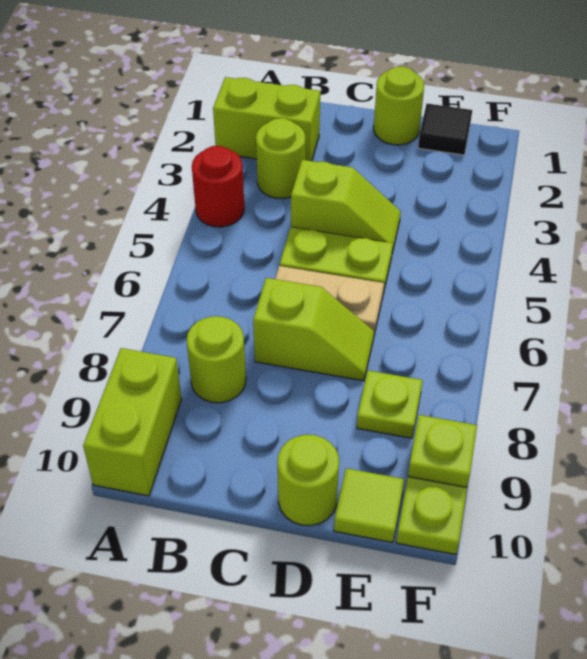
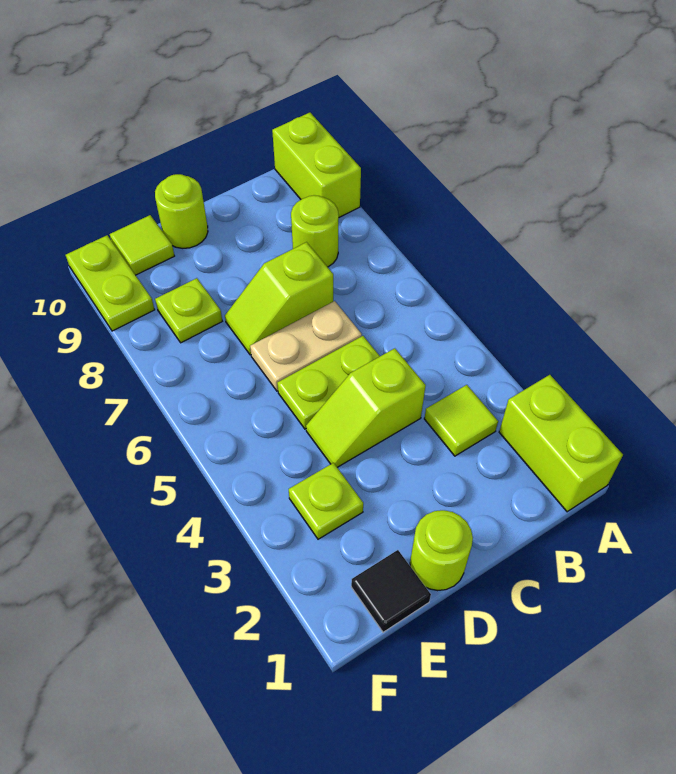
lime 1x2 brick [213,77,320,161] -> lime 1x2 brick turned to [499,375,623,512]
red 1x1 round brick [192,146,244,227] -> none
lime 1x1 round brick [256,118,305,199] -> lime 1x1 tile [424,385,498,456]
lime 1x1 plate [408,415,477,487] -> lime 1x1 plate moved to [289,463,363,539]

